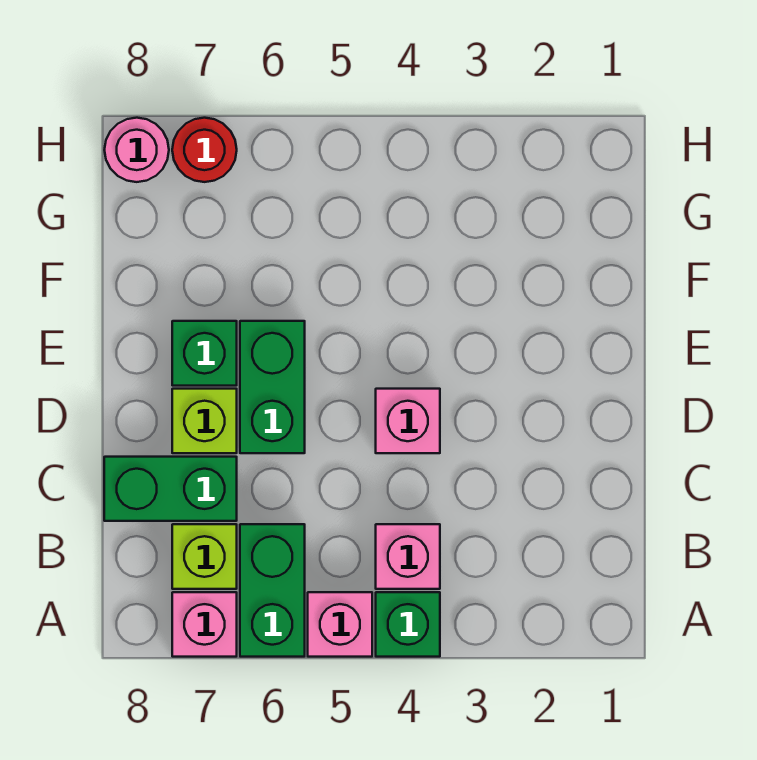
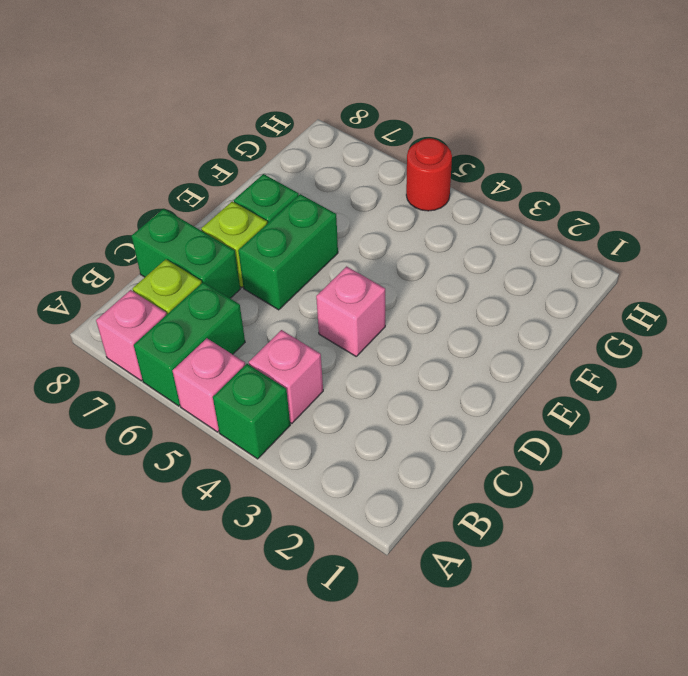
red 1x1 round brick [172,118,237,182] -> red 1x1 round brick moved to [406,138,452,211]
pink 1x1 round brick [105,118,169,182] -> none

